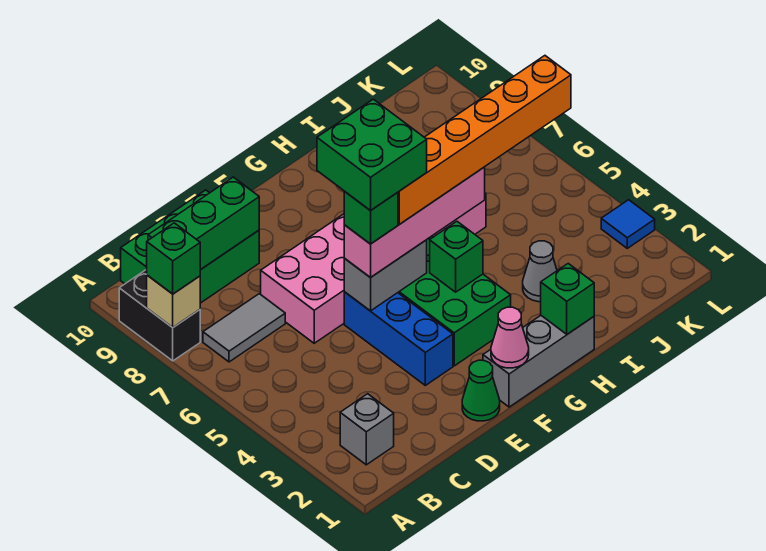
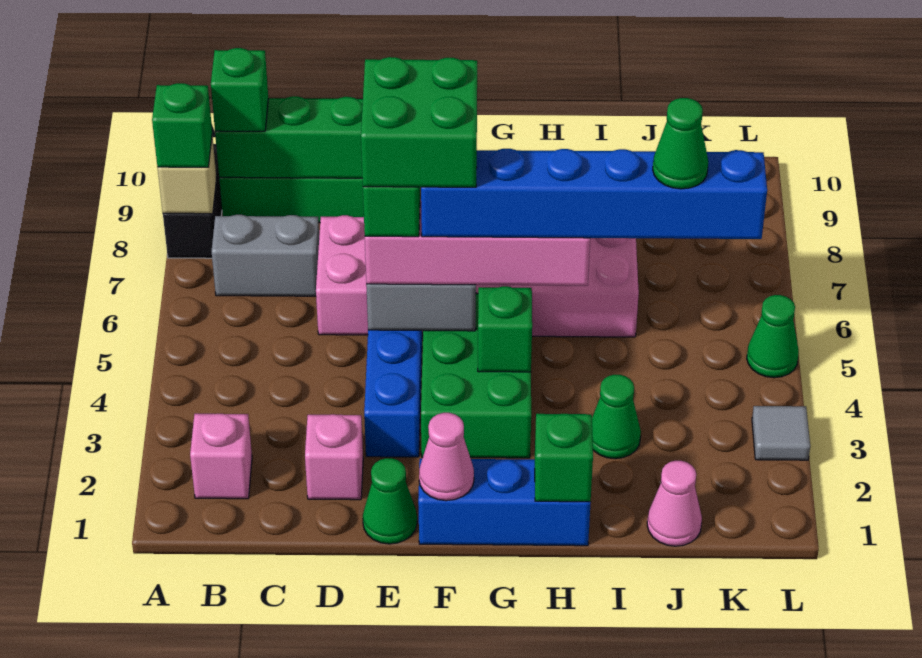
grey 1x1 brick [340,394,394,465] -> pink 1x1 brick [190,414,252,499]
grey 1x2 tile [203,294,285,362] -> grey 1x2 brick [212,215,319,296]
none -> green 1x1 brick [211,48,268,131]
none -> pink 1x1 brick [305,414,363,500]
grey 1x3 brick [483,316,594,407] -> blue 1x3 brick [418,459,591,546]
orange 1x6 brick [398,56,571,224] -> blue 1x6 brick [421,149,767,239]
grey 1x1 cone [523,241,557,302] -> green 1x1 cone [592,375,641,459]
none -> pink 1x1 cone [647,461,702,546]
none -> green 1x1 cone [653,98,708,189]
blue 1x1 tile [601,200,655,248] -> grey 1x1 tile [752,406,810,460]
none -> green 1x1 cone [747,295,799,378]

